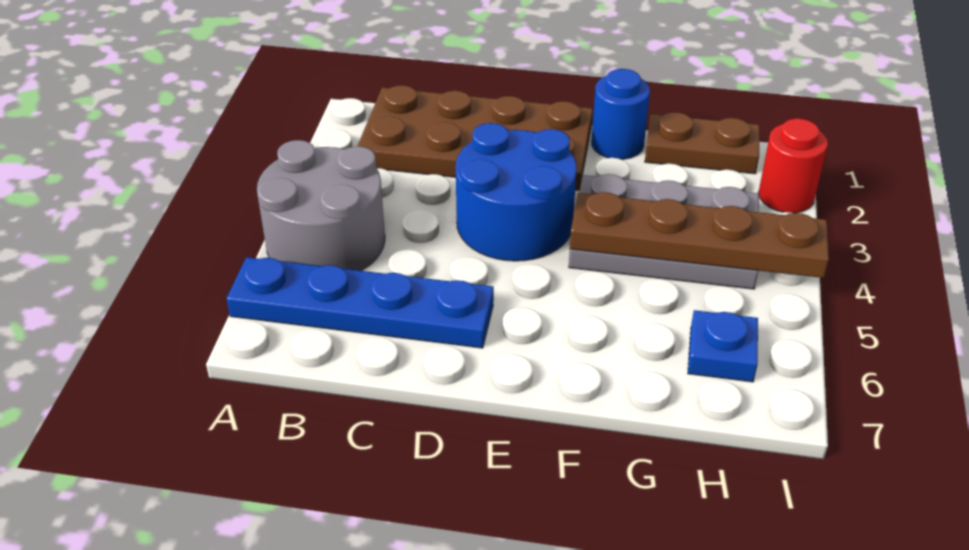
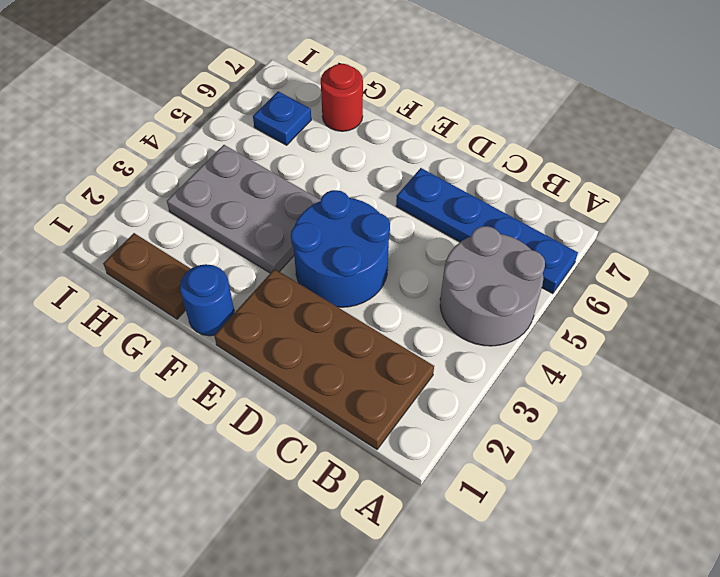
brown 1x4 plate [570,192,829,278] -> none
red 1x1 round brick [758,118,828,213] -> red 1x1 round brick moved to [321,64,363,131]

